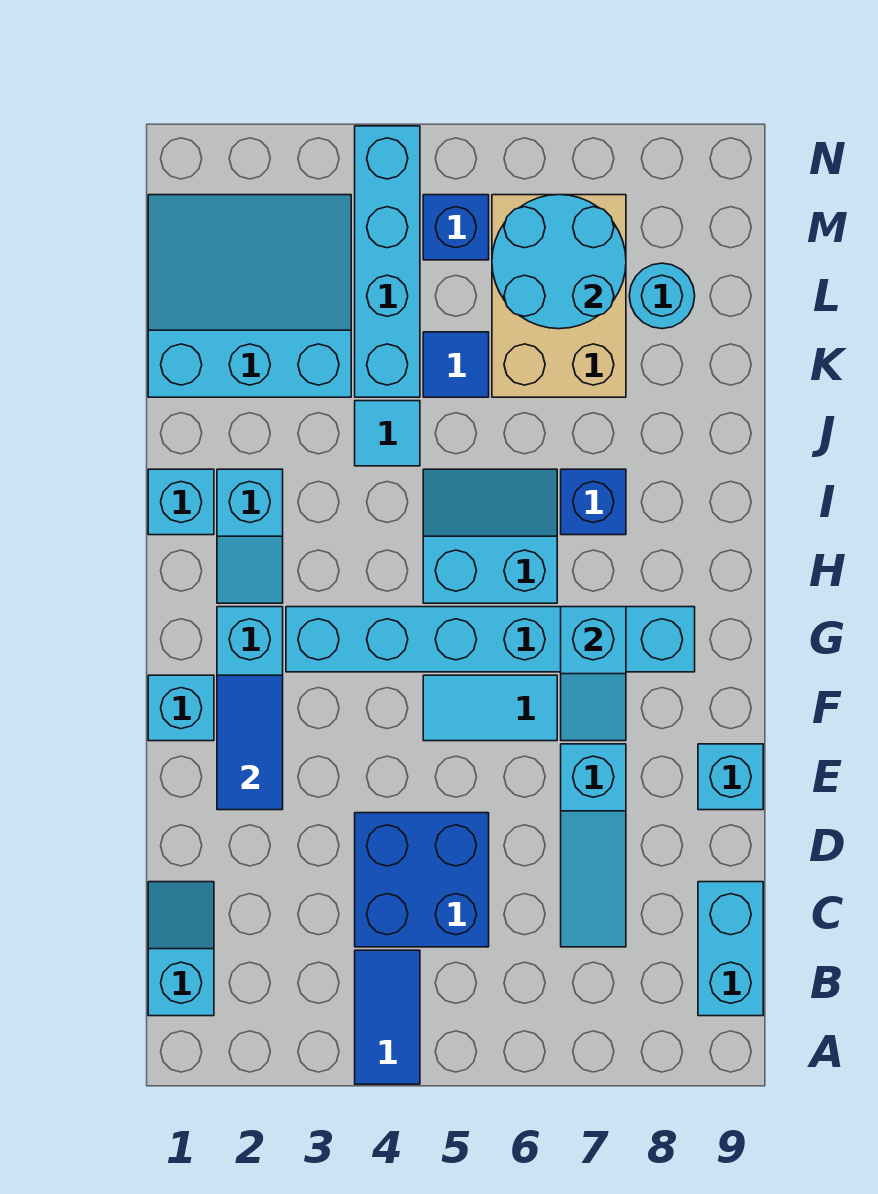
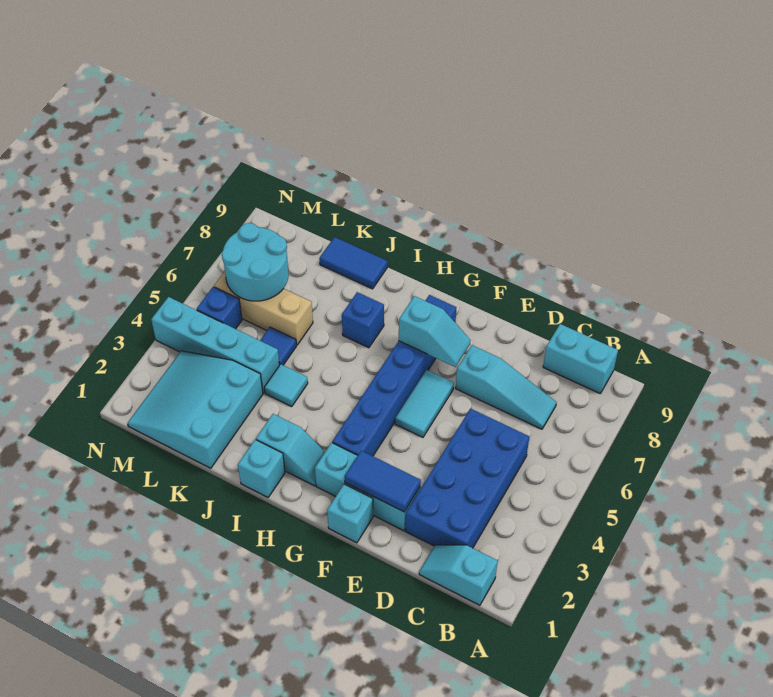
blue 1x2 tile [355,950,420,1084] -> blue 1x2 tile moved to [320,237,387,289]
blue 2x2 brick [355,813,489,947] -> blue 2x4 brick [405,408,529,548]
cyan 1x1 brick [698,744,763,810] -> none
cyan 1x6 brick [286,607,695,672] -> blue 1x6 brick [332,295,456,456]
cyan 2x2 slope [423,469,557,603] -> none
tan 2x3 brick [492,195,626,397] -> tan 1x3 brick [214,271,313,345]
cyan 1x1 round brick [629,263,695,329] -> none

